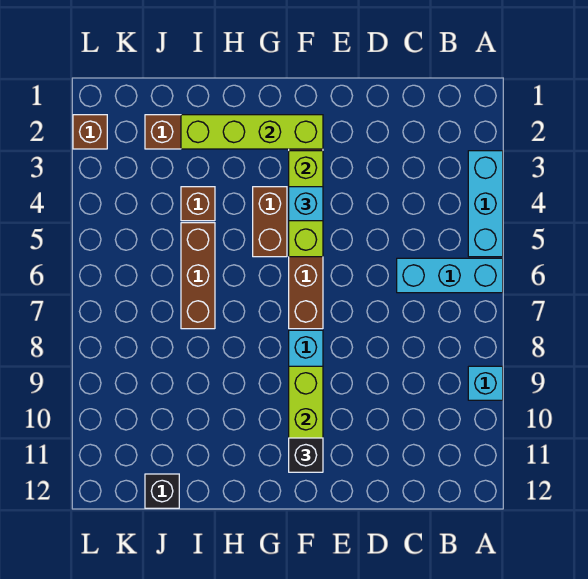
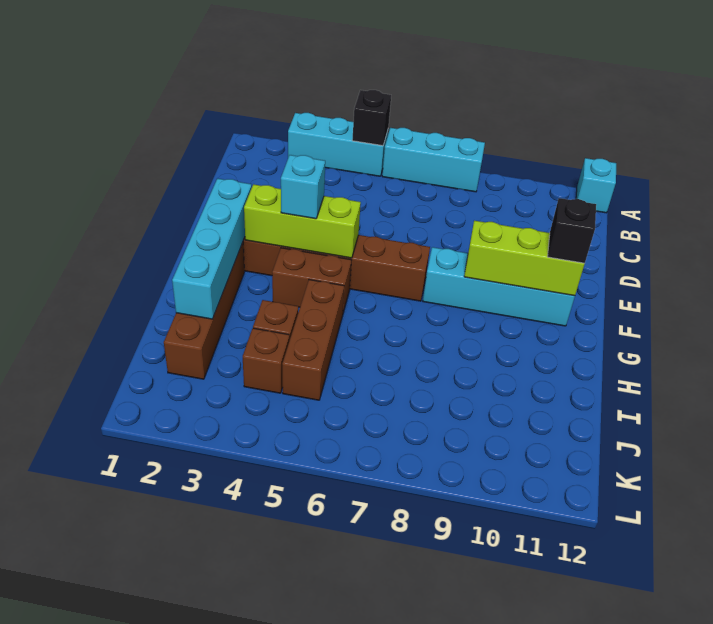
cyan 1x3 brick [397,258,503,293] -> cyan 1x3 brick turned to [382,128,485,192]
cyan 1x1 brick [468,366,503,400] -> cyan 1x1 brick moved to [576,158,616,213]
lime 1x4 brick [181,115,323,149] -> cyan 1x4 brick [172,178,252,319]
brown 1x3 brick [181,223,215,329] -> brown 1x3 brick turned to [282,280,344,400]
black 1x1 brick [145,474,179,508] -> black 1x1 brick moved to [352,90,391,146]
brown 1x1 brick [73,115,107,149] -> brown 1x1 brick moved to [243,328,289,393]

